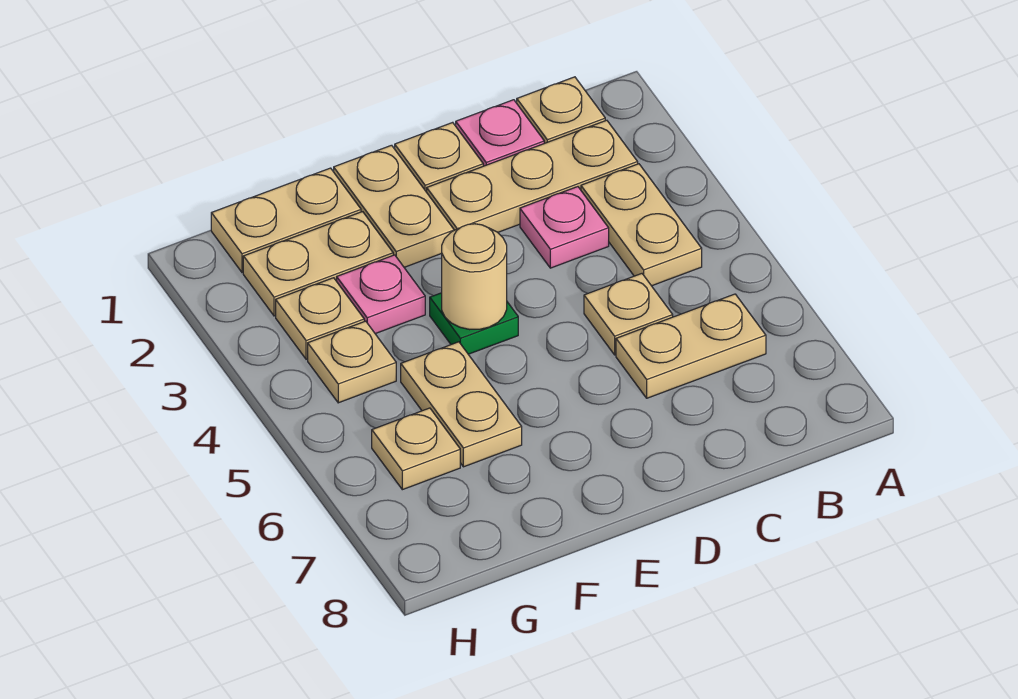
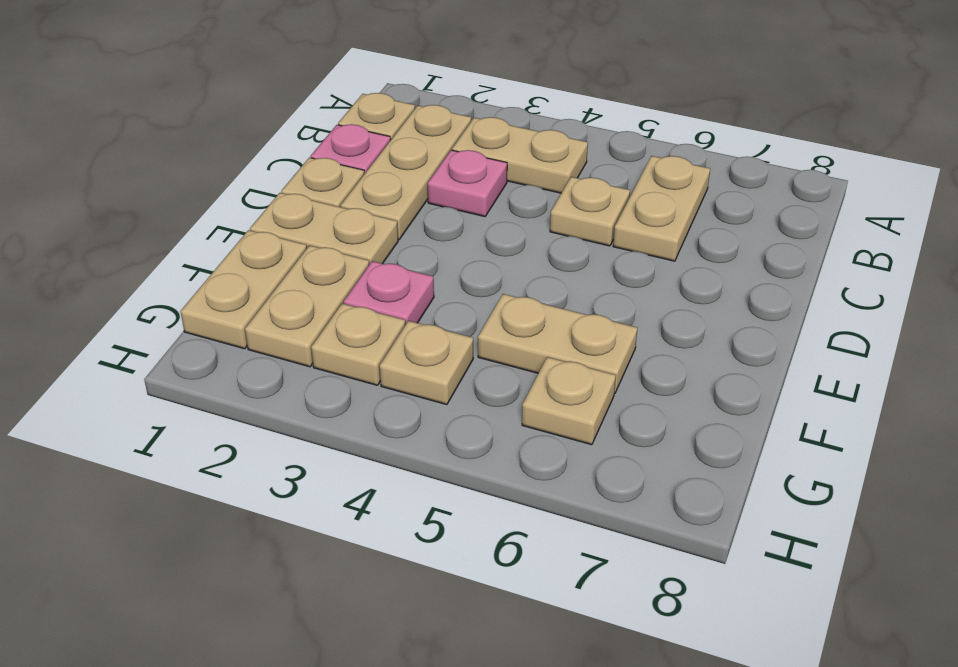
green 1x1 plate [430,293,518,354] -> none
tan 1x1 round brick [442,224,507,330] -> none

